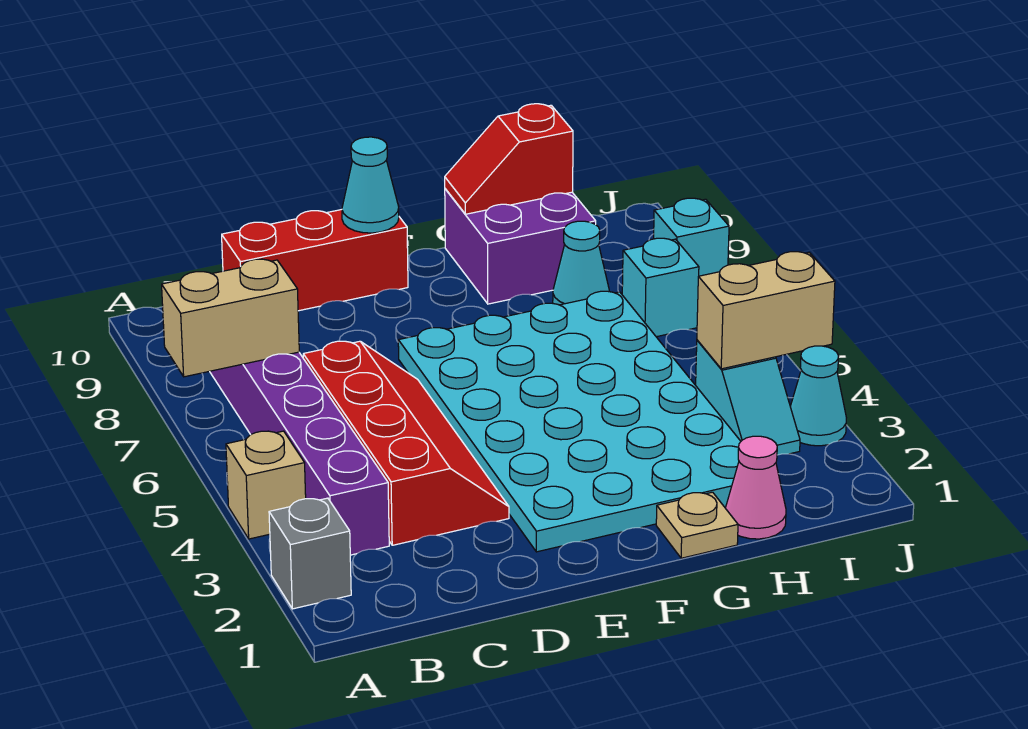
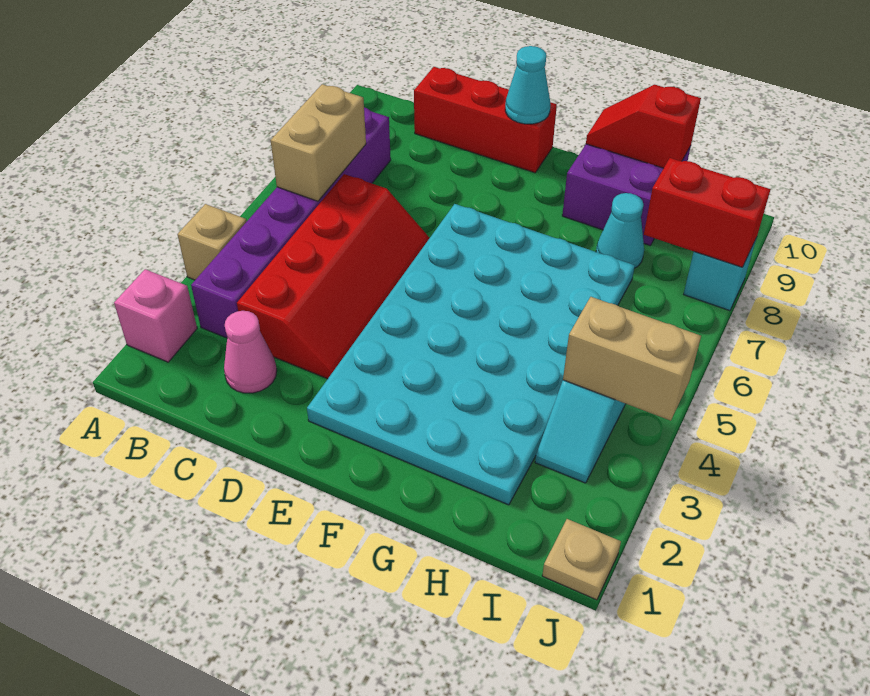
grey 1x1 brick [269,498,351,609] -> pink 1x1 brick [114,269,197,362]
tan 1x2 brick [162,259,299,377] -> tan 1x2 brick turned to [270,84,366,201]
tan 1x1 plate [656,492,738,558] -> tan 1x1 plate moved to [542,519,621,600]
pink 1x1 cone [726,436,786,539] -> pink 1x1 cone moved to [224,311,277,393]
cyan 1x1 brick [622,238,699,337] -> none
none -> red 1x2 brick [644,158,771,267]
cyan 1x1 cone [790,346,846,446] -> none

